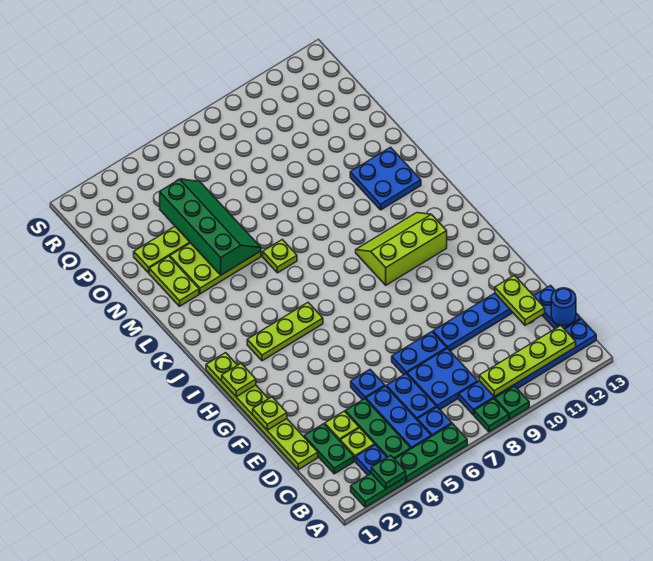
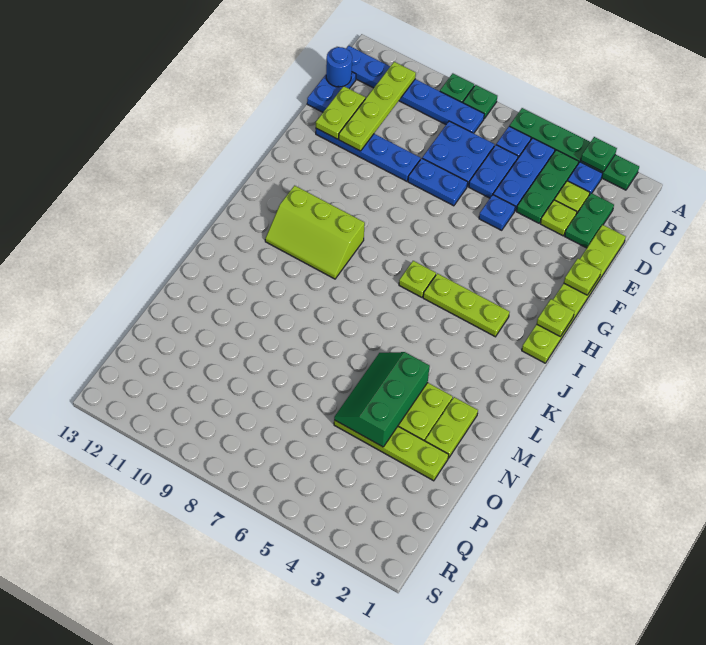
lime 1x4 plate [479,325,576,397] -> lime 1x4 plate turned to [339,62,416,151]
lime 1x1 plate [263,240,297,273] -> lime 1x1 plate moved to [399,261,436,297]
blue 2x2 plate [350,147,421,210] -> none
green 2x4 slope [160,179,261,275] -> green 2x3 slope [334,352,430,447]

